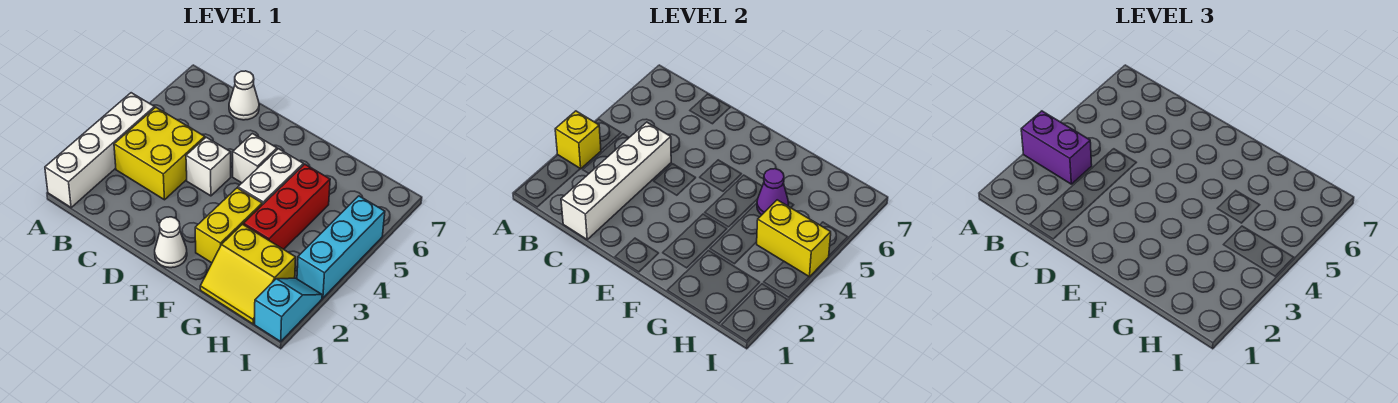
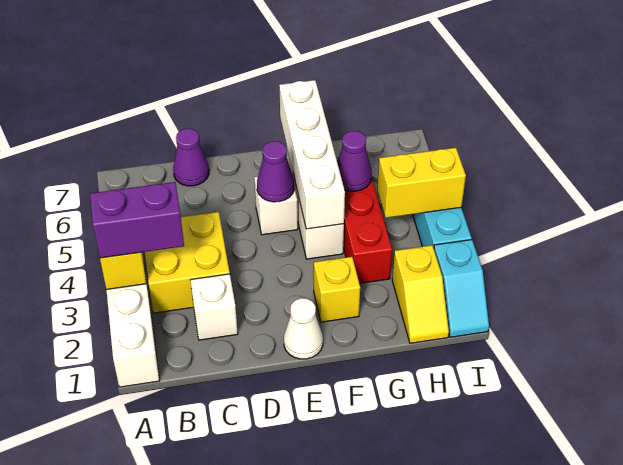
white 1x4 brick [561,122,671,239] -> white 1x4 brick moved to [279,80,345,229]
white 1x1 cone [229,71,259,120] -> purple 1x1 cone [173,129,209,186]
white 1x1 brick [186,137,231,196] -> white 1x1 brick moved to [191,274,238,340]
none -> purple 1x1 cone [257,141,294,202]
yellow 1x2 brick [195,188,262,263] -> yellow 1x1 brick [314,257,360,322]
yellow 2x2 slope [200,224,296,324] -> yellow 1x2 slope [392,245,449,343]
cyan 1x2 slope [255,278,322,341] -> cyan 1x2 slope turned to [434,240,489,337]

